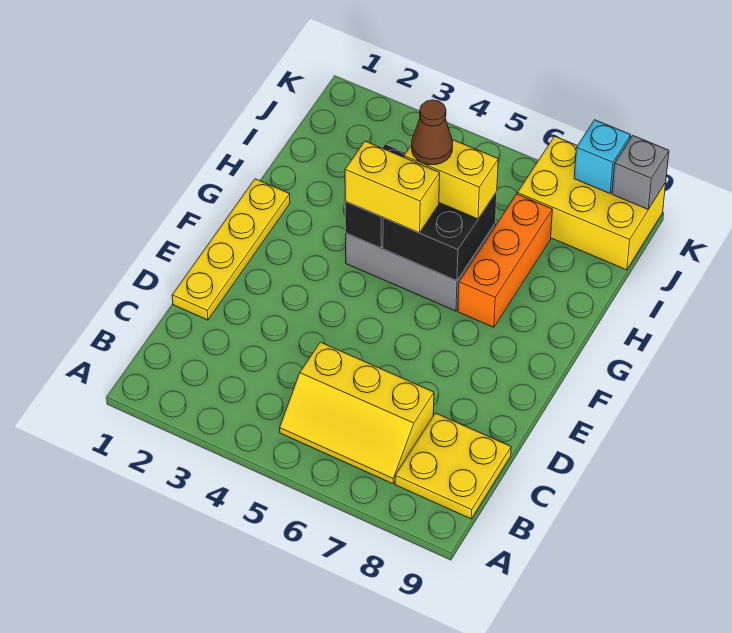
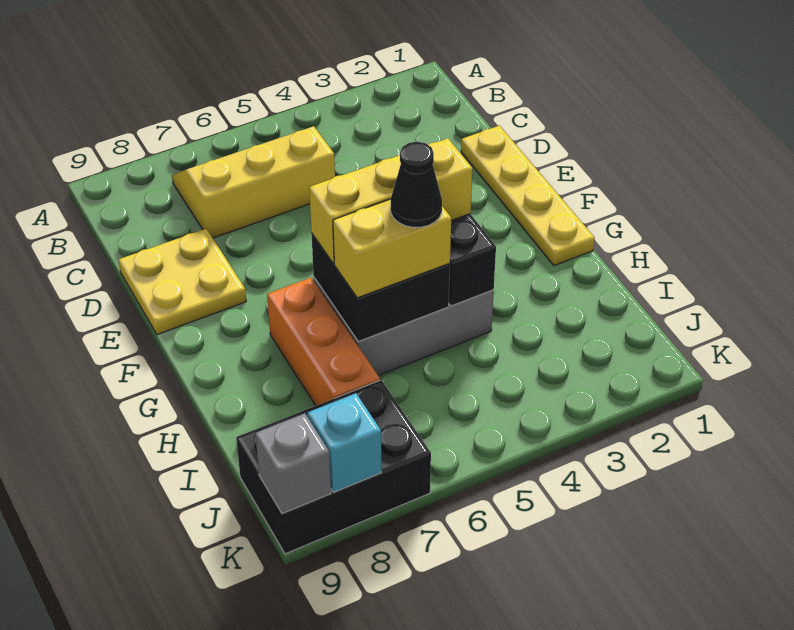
yellow 2x2 plate [395,413,511,519] -> yellow 2x2 plate moved to [119,229,246,335]
yellow 1x2 brick [345,141,440,233] -> yellow 1x3 brick [309,138,472,264]
brown 1x1 cone [412,100,453,165] -> black 1x1 cone [391,142,442,227]
yellow 2x3 brick [517,136,666,270] -> black 2x3 brick [236,380,431,554]

